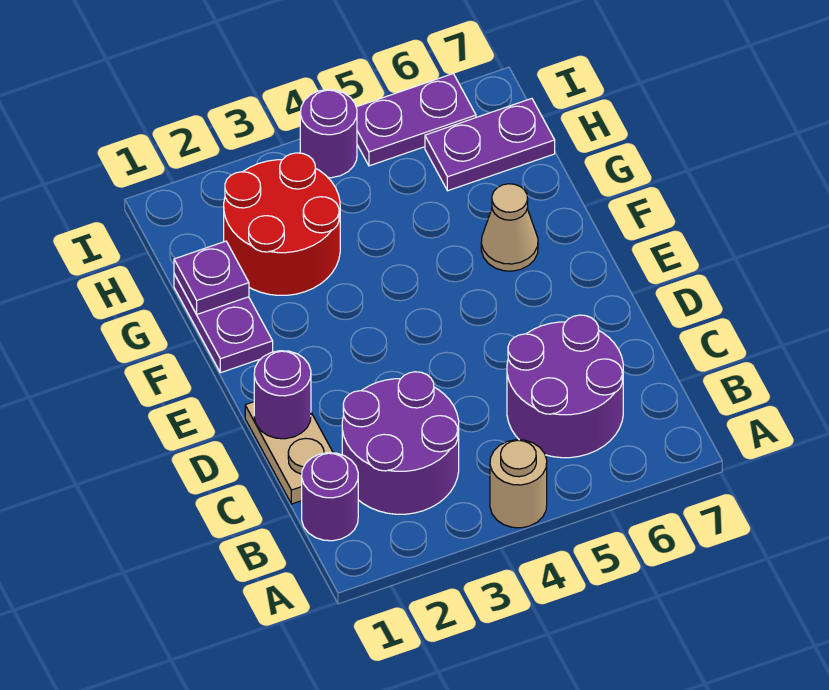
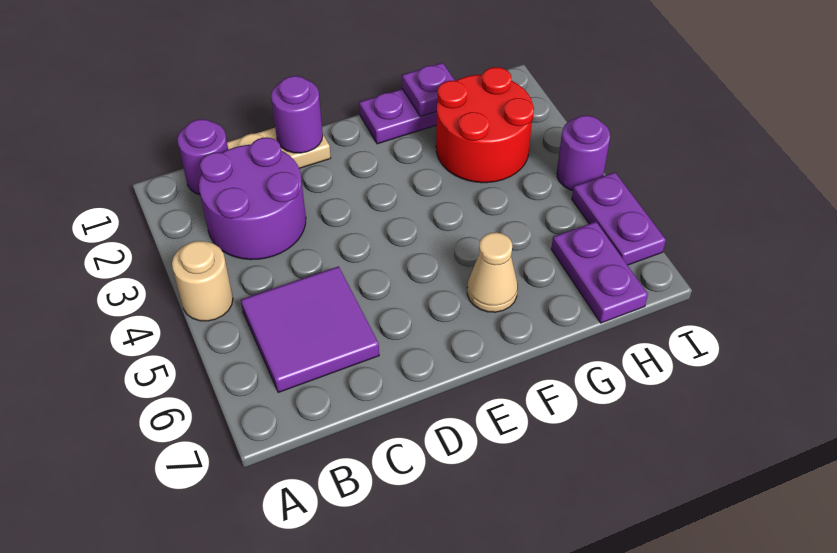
purple 2x2 round brick [507,315,623,458] -> purple 2x2 tile [241,266,379,393]

